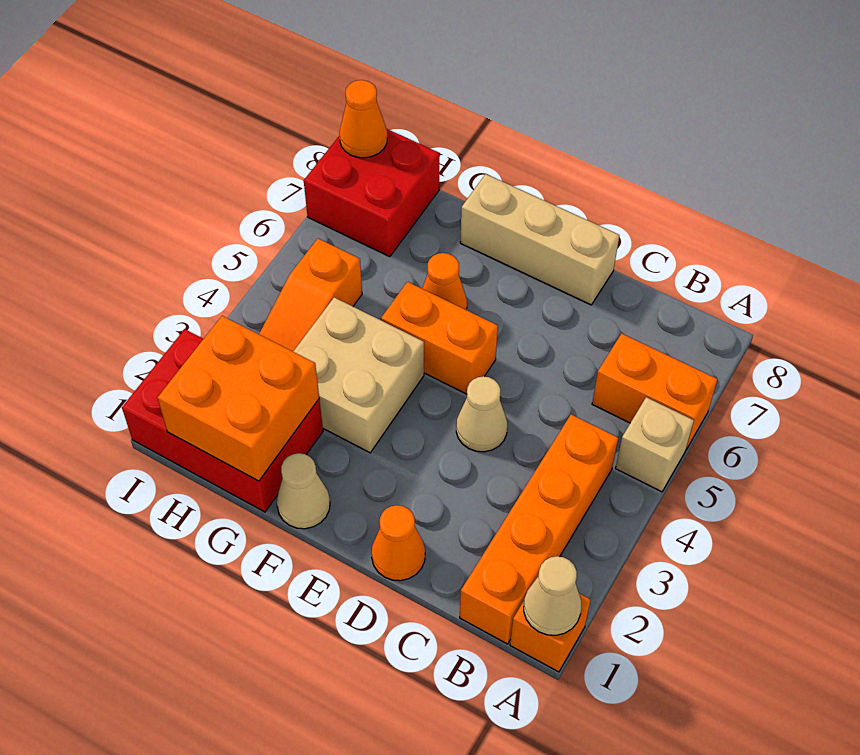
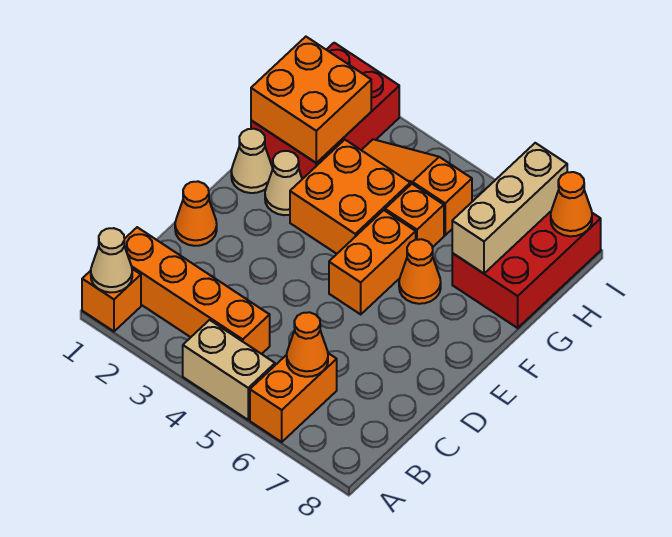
tan 1x1 brick [616,397,694,492] -> tan 1x2 brick [183,320,275,420]
none -> orange 1x1 cone [287,312,328,377]
tan 1x1 cone [456,376,507,452] -> tan 1x1 cone moved to [265,151,302,215]
tan 1x3 brick [460,174,619,305] -> tan 1x3 brick moved to [452,143,567,273]
tan 2x2 brick [293,297,424,453] -> orange 2x2 brick [290,140,410,254]
none -> orange 1x1 brick [385,184,444,247]
red 2x2 brick [304,129,440,257] -> red 2x3 brick [452,212,601,328]

